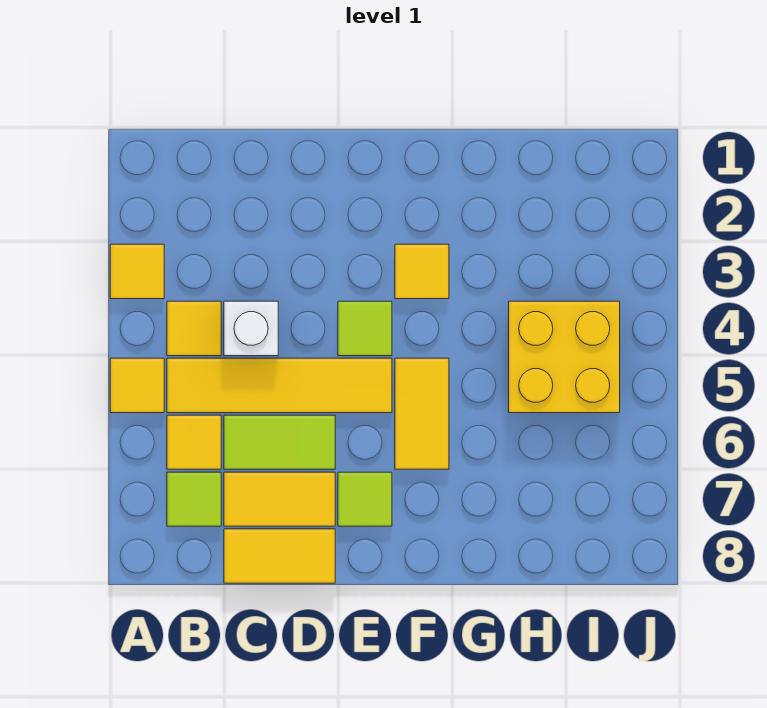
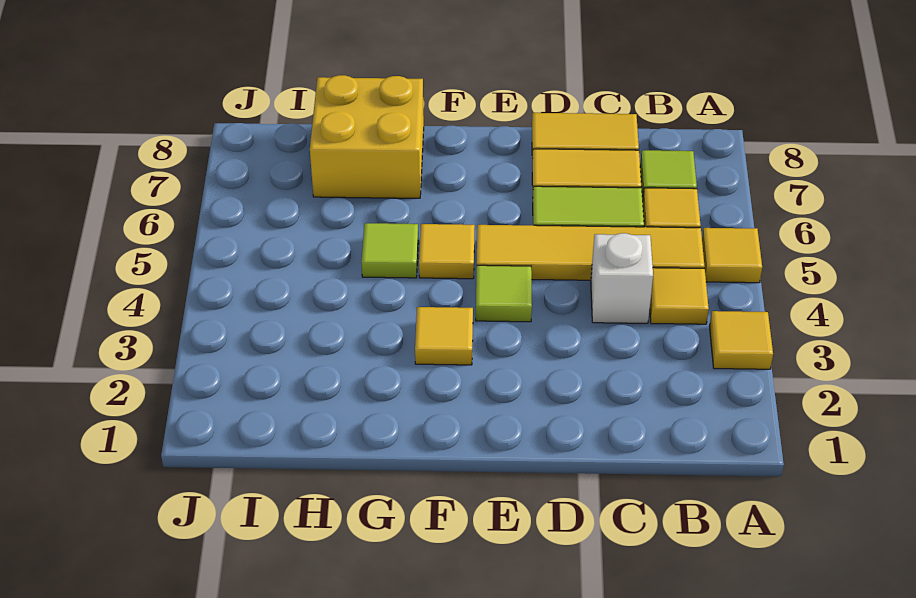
lime 1x1 tile [338,472,392,526] -> lime 1x1 tile moved to [361,223,418,278]
yellow 1x2 tile [395,358,449,469] -> yellow 1x1 tile [419,224,475,279]
yellow 2x2 brick [509,301,620,413] -> yellow 2x2 brick moved to [310,75,424,198]

